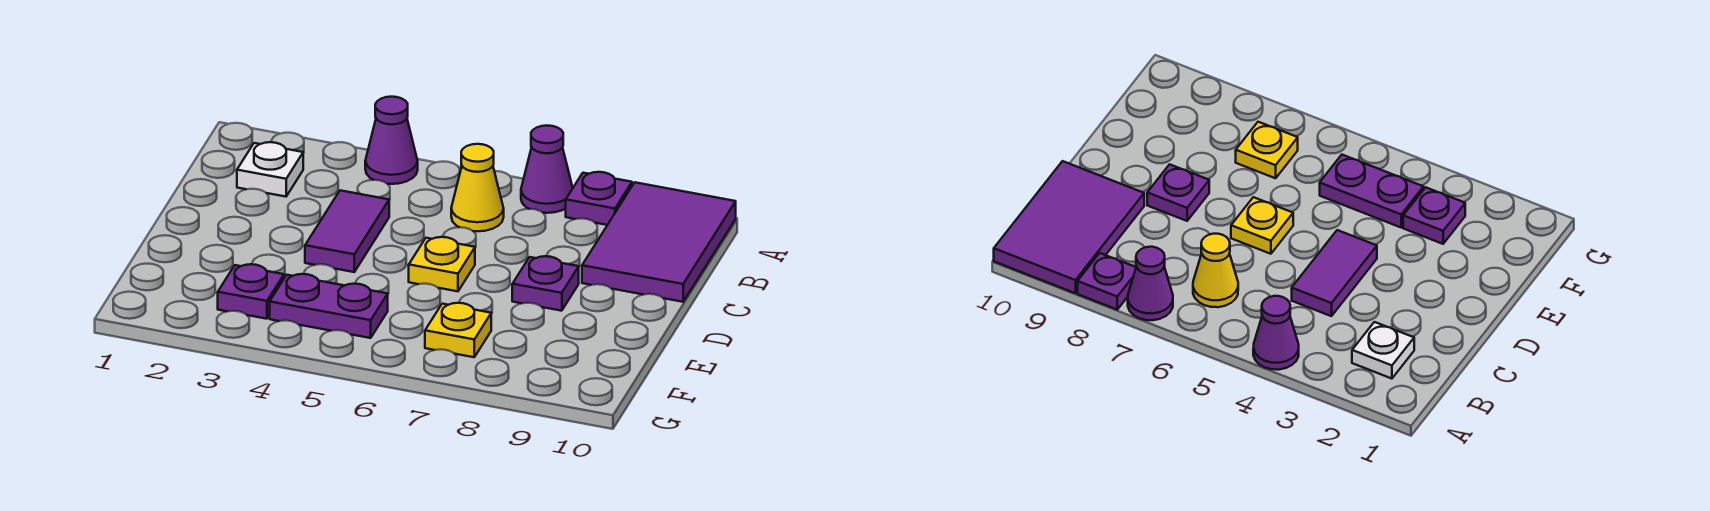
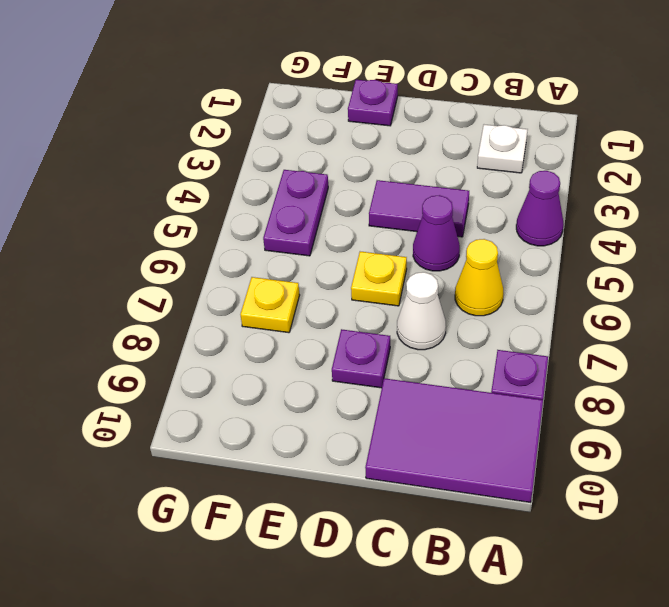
purple 1x1 cone [521,126,573,213] -> purple 1x1 cone moved to [413,195,460,271]
none -> white 1x1 cone [397,272,446,350]
purple 1x1 plate [218,264,284,319] -> purple 1x1 plate moved to [348,80,398,126]

